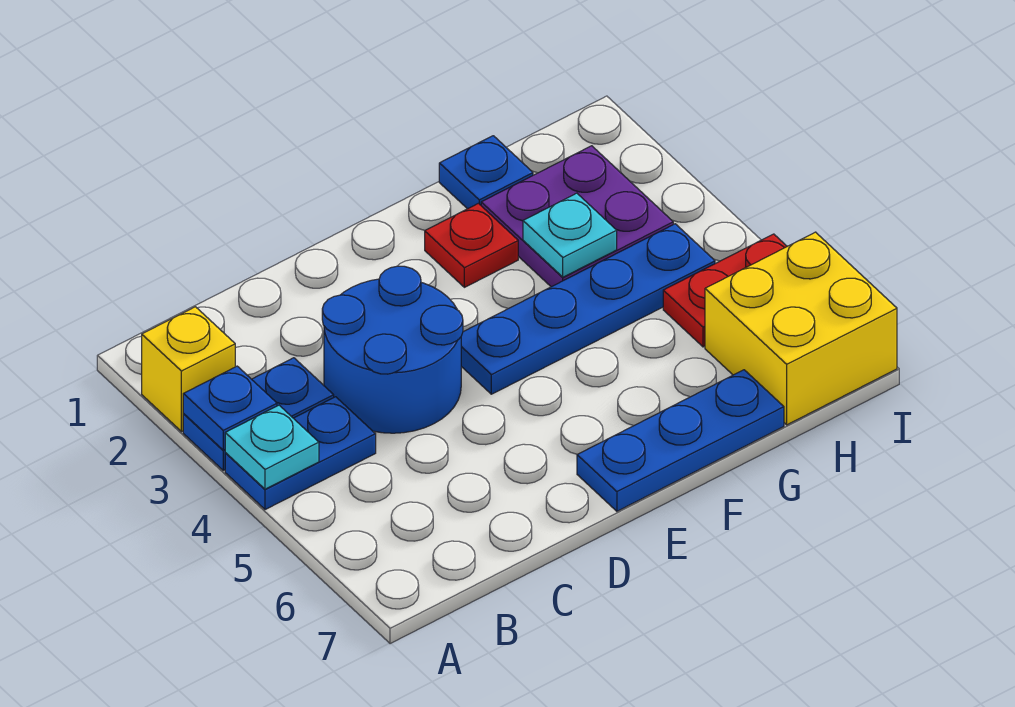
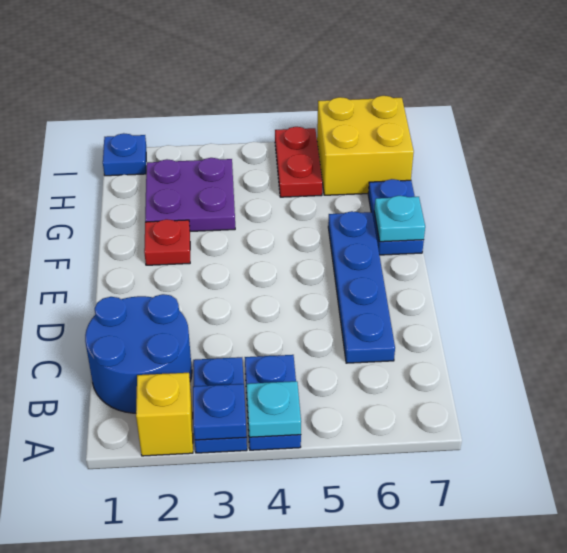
blue 2x2 round brick [322,266,463,433] -> blue 2x2 round brick moved to [85,294,192,413]
blue 1x4 plate [461,224,715,394] -> blue 1x4 plate moved to [328,211,395,363]
blue 1x3 plate [577,370,784,511] -> blue 1x2 plate [368,179,424,255]
blue 1x1 plate [439,136,533,209] -> blue 1x1 plate moved to [103,133,146,176]
cyan 1x1 plate [523,193,617,277] -> cyan 1x1 plate moved to [374,196,425,242]

